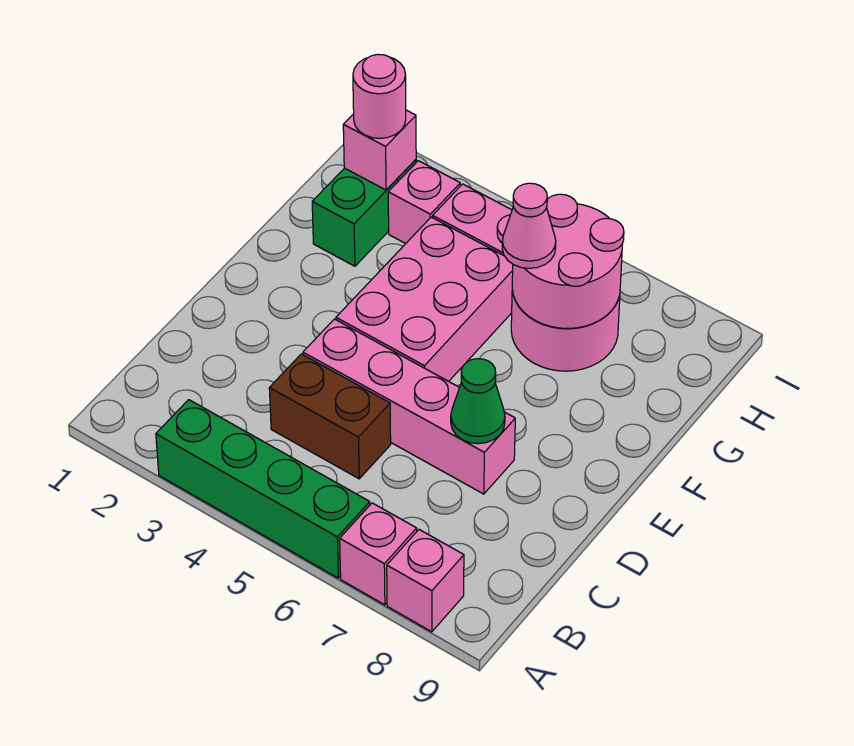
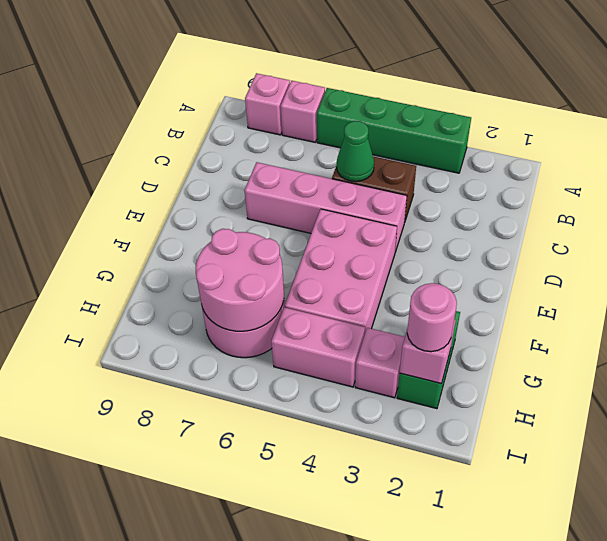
green 1x1 cone [451,359,505,444] -> green 1x1 cone moved to [337,121,374,182]
pink 1x1 cone [502,183,556,268] -> none

